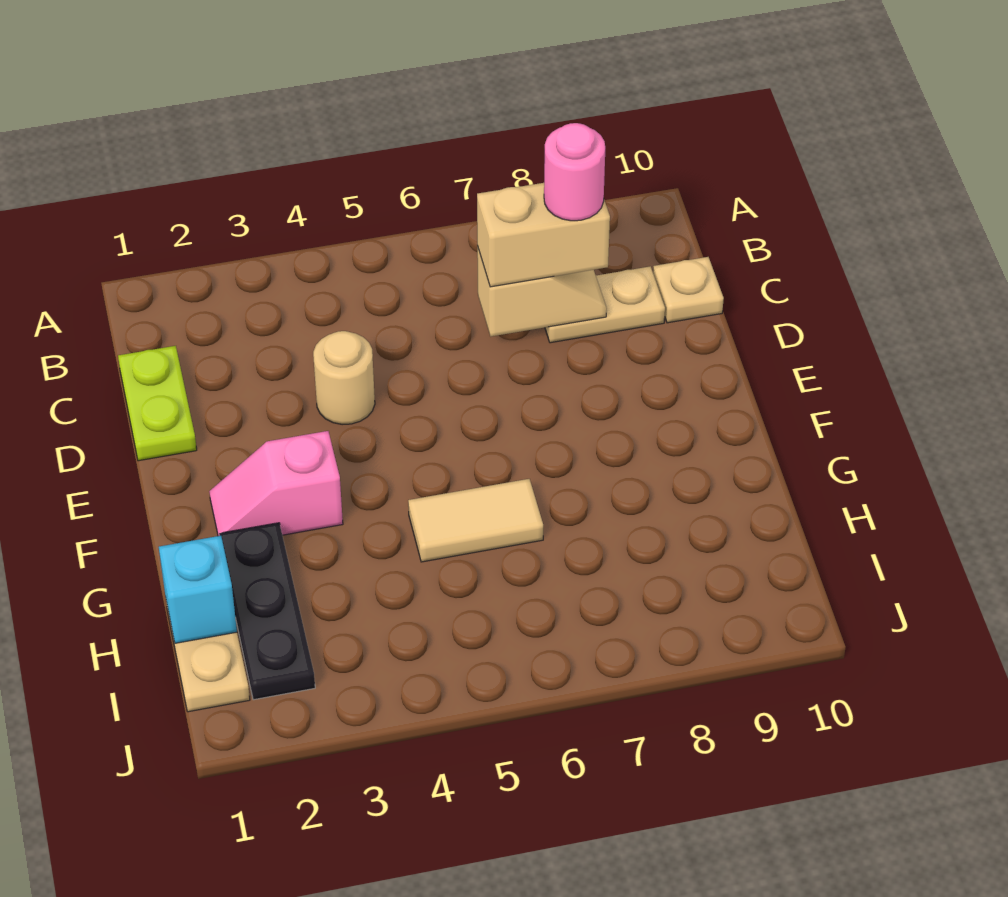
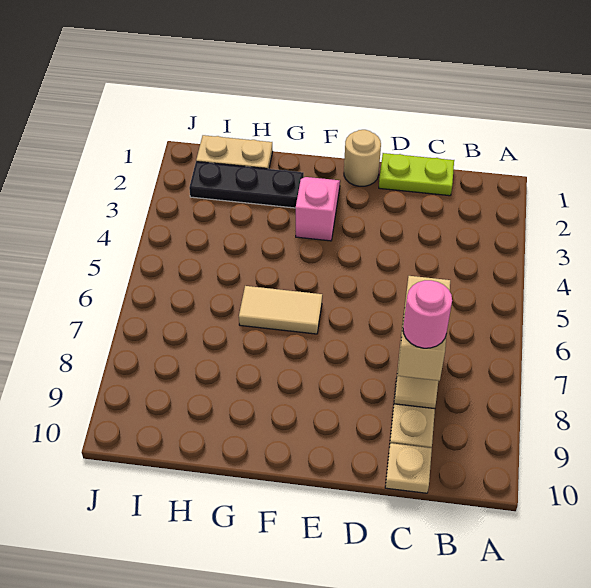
tan 1x1 round brick [313,331,375,425] -> tan 1x1 round brick moved to [344,130,381,186]
tan 1x2 tile [408,479,543,562] -> tan 1x2 tile turned to [239,286,322,334]
cyan 1x1 brick [159,536,237,643] -> none

